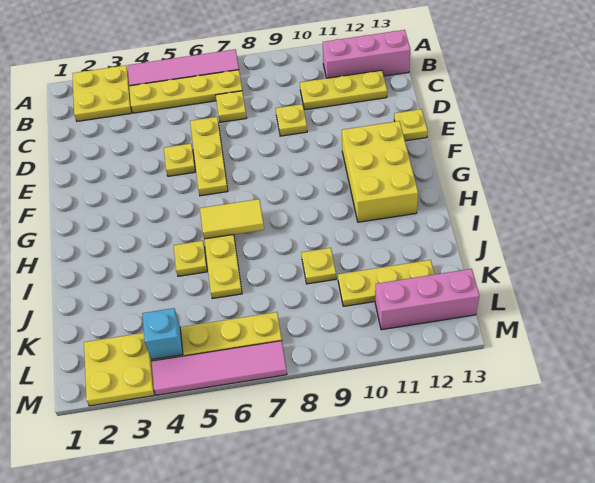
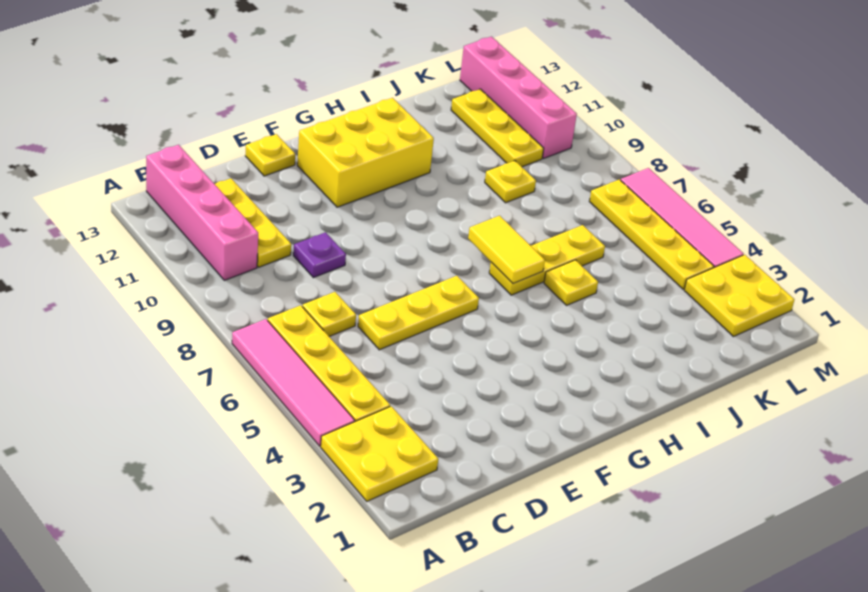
pink 1x3 brick [323,30,410,78] -> pink 1x4 brick [146,145,258,280]
yellow 1x1 plate [276,104,307,136] -> purple 1x1 plate [293,232,346,278]
yellow 1x1 plate [164,144,195,176] -> none
cyan 1x1 brick [142,308,183,360] -> none
pink 1x3 brick [375,269,479,330] -> pink 1x4 brick [460,37,577,158]

